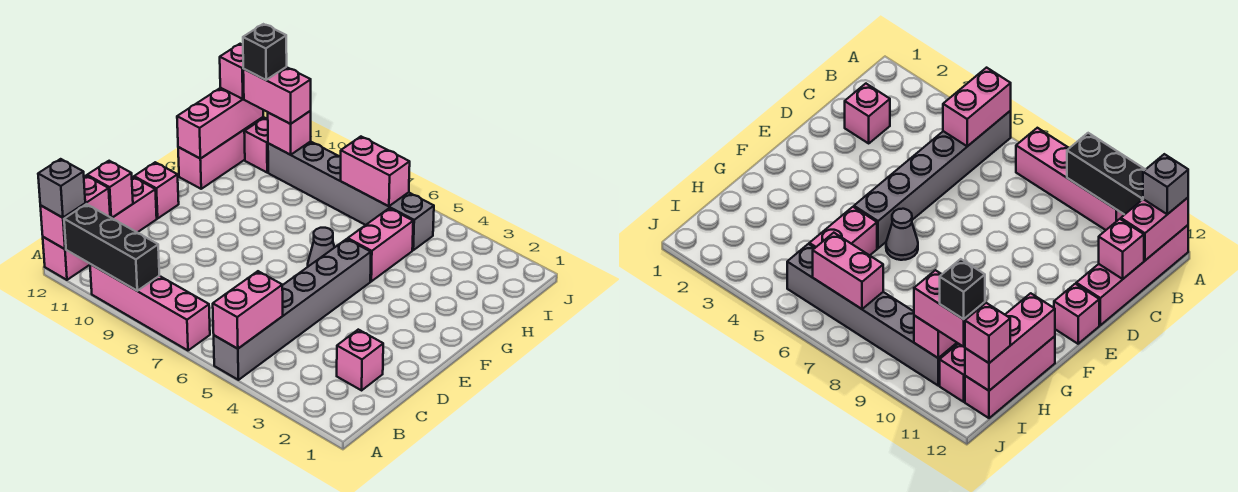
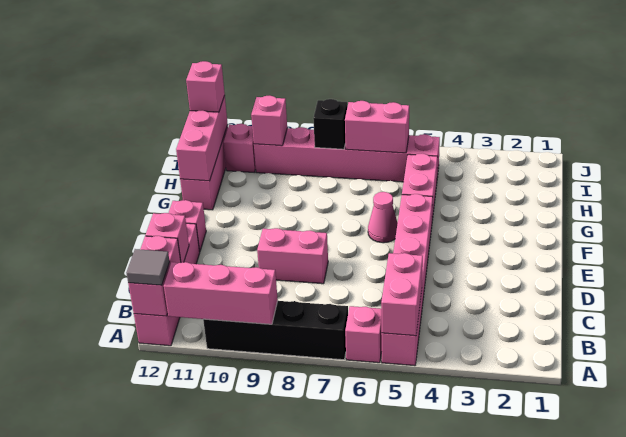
grey 1x6 brick [214,239,371,380] -> pink 1x6 brick [381,194,433,366]
pink 1x4 brick [90,264,210,350] -> black 1x4 brick [203,301,348,360]
black 1x3 brick [64,204,159,291] -> pink 1x3 brick [164,262,278,324]
grey 1x1 brick [38,159,85,218] -> grey 1x1 tile [126,249,170,285]
pink 1x1 brick [337,330,383,390] -> pink 1x1 brick moved to [345,306,382,363]
grey 1x1 cone [308,228,335,266] -> pink 1x1 cone [368,192,398,243]
grey 1x6 brick [268,141,434,250] -> pink 1x6 brick [254,127,440,182]
pink 1x2 brick [243,67,311,124] -> pink 1x2 brick moved to [257,228,328,284]
black 1x1 brick [243,24,287,80] -> black 1x1 brick moved to [313,99,347,149]

